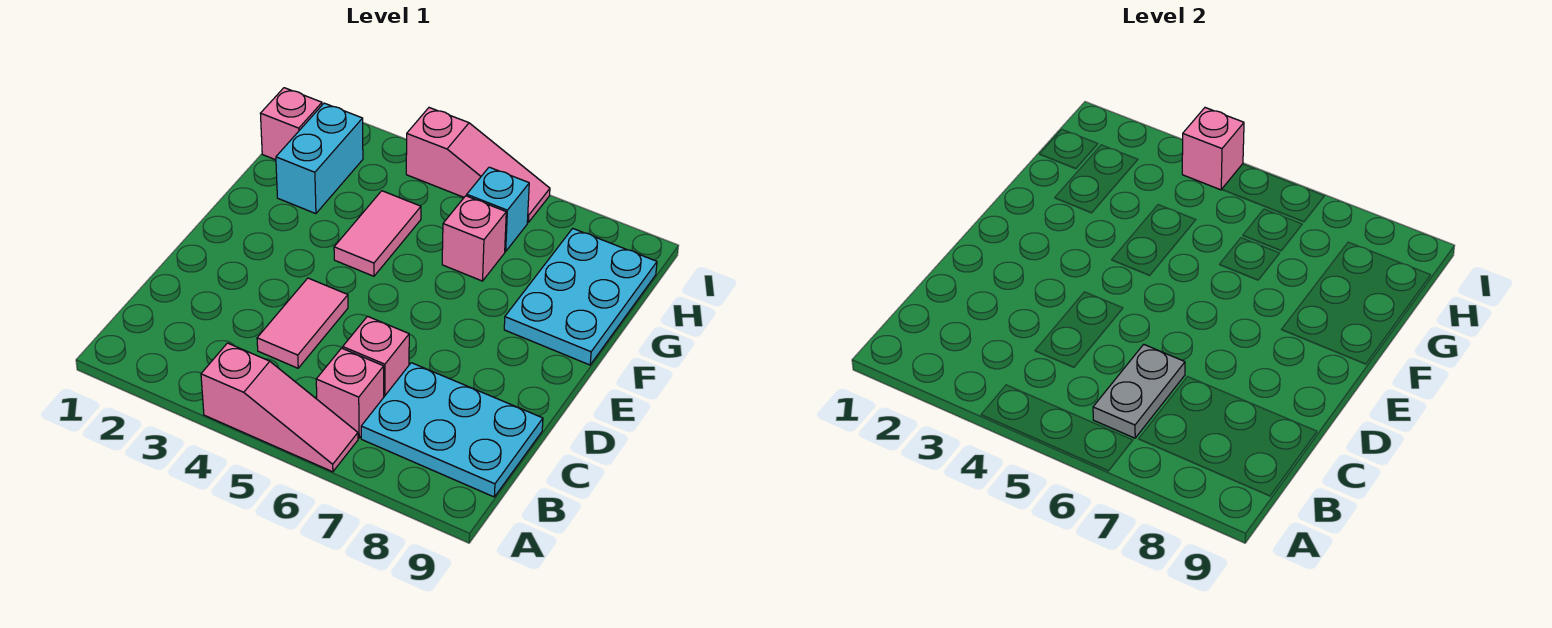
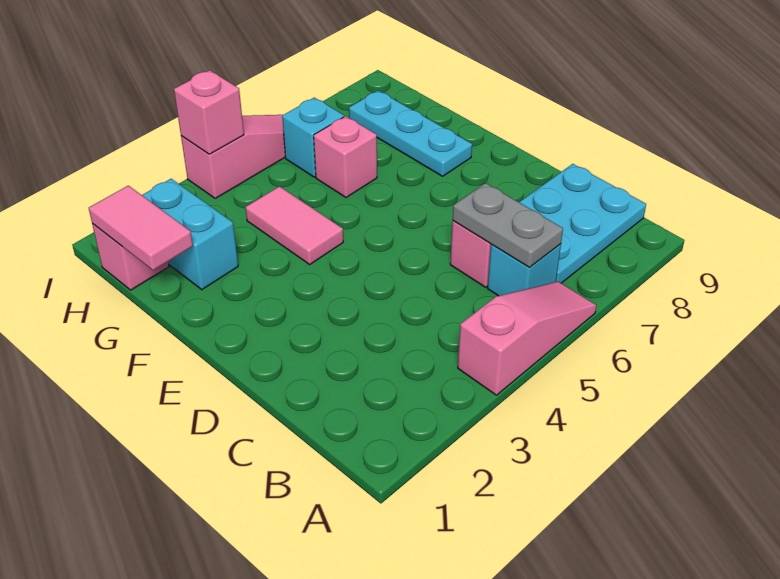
pink 1x1 brick [316,348,384,438] -> cyan 1x1 brick [488,244,561,296]
pink 1x2 tile [257,278,348,368] -> pink 1x2 tile moved to [89,186,193,270]
cyan 2x3 plate [504,228,657,365] -> cyan 1x3 plate [349,91,472,176]

